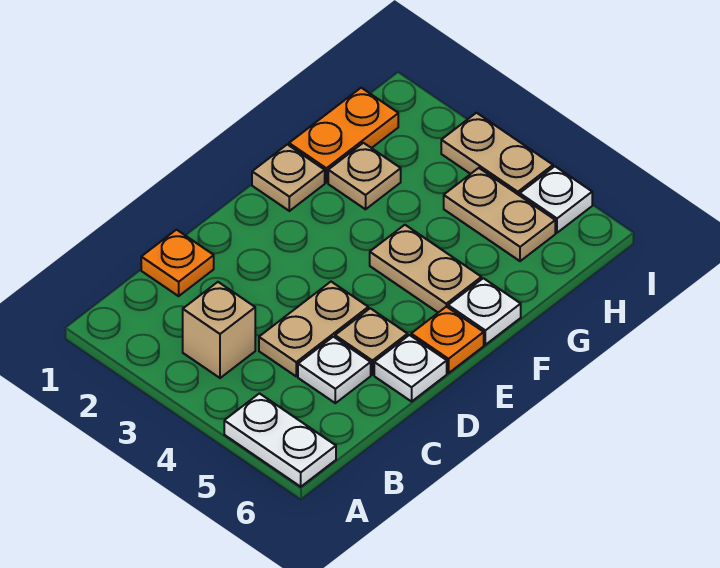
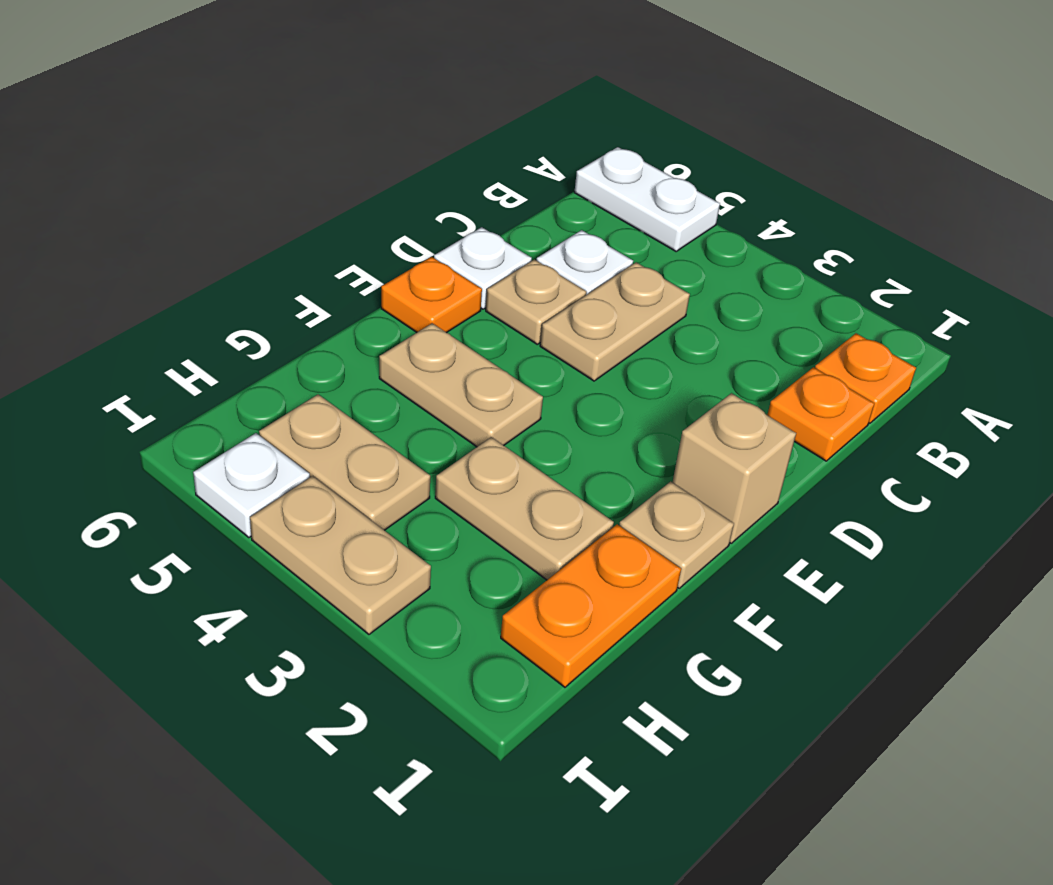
none -> orange 1x1 plate [815,333,916,423]
tan 1x1 brick [183,282,255,378] -> tan 1x1 brick moved to [672,393,796,543]
white 1x1 plate [448,278,521,345] -> none
tan 1x1 plate [328,143,401,209] -> tan 1x2 plate [435,437,614,580]

